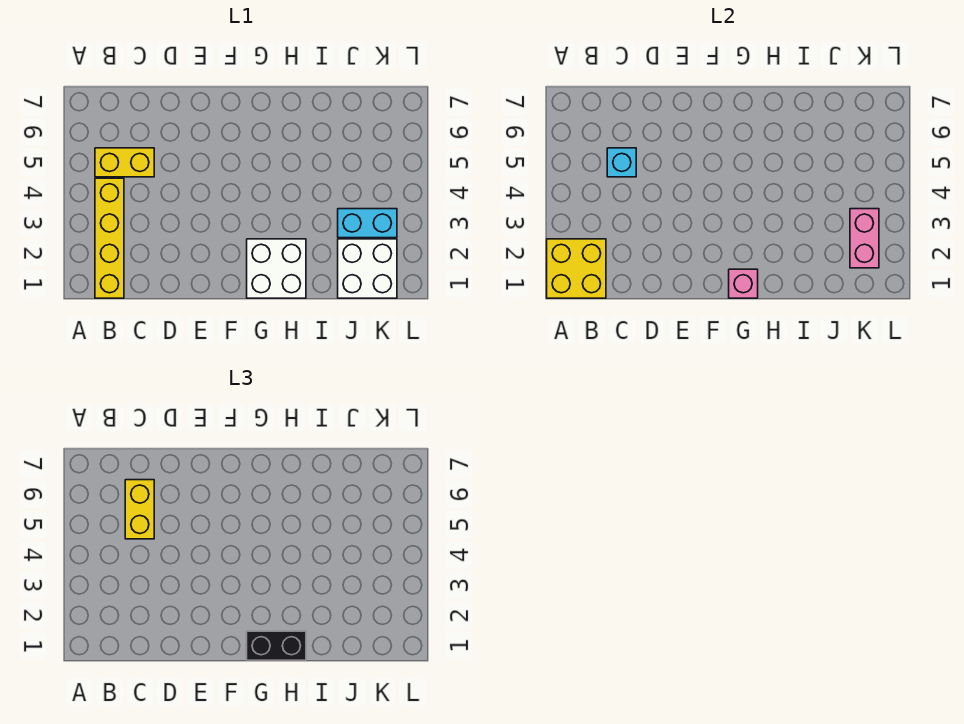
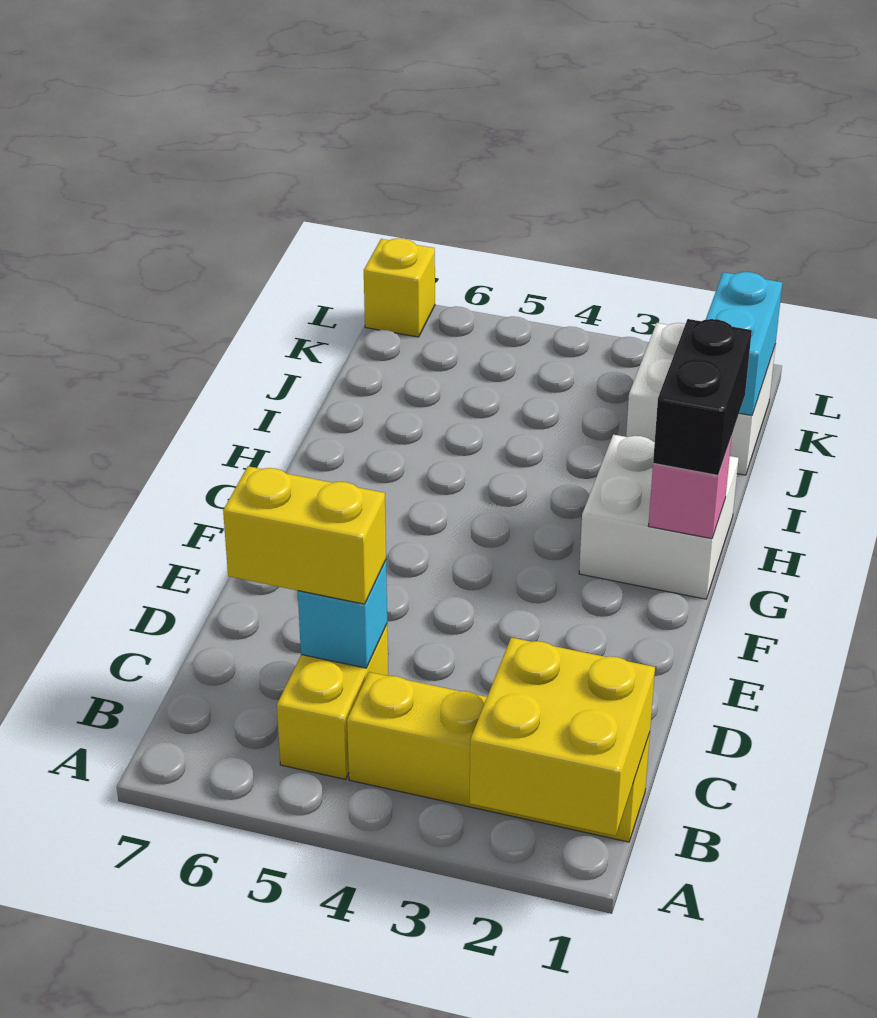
cyan 1x2 brick [338,209,397,238] -> cyan 1x2 brick moved to [706,272,782,416]
pink 1x2 brick [850,209,879,268] -> none
none -> yellow 1x1 brick [364,238,435,337]

